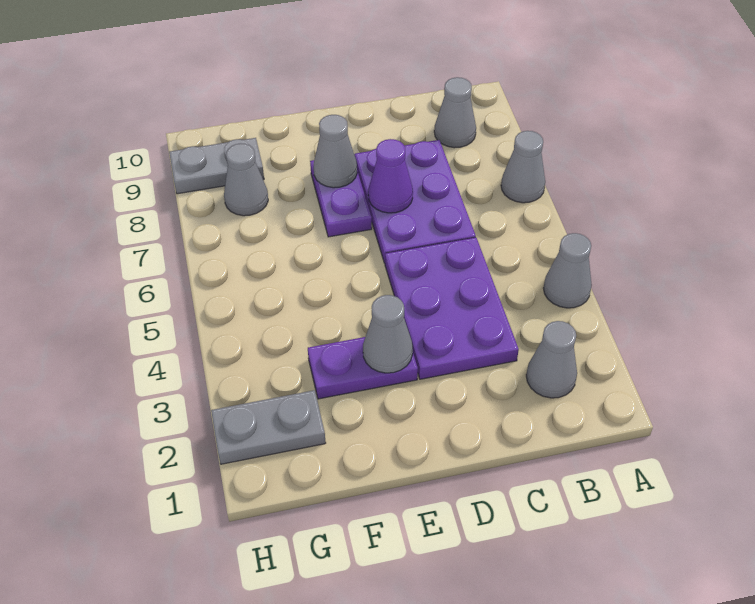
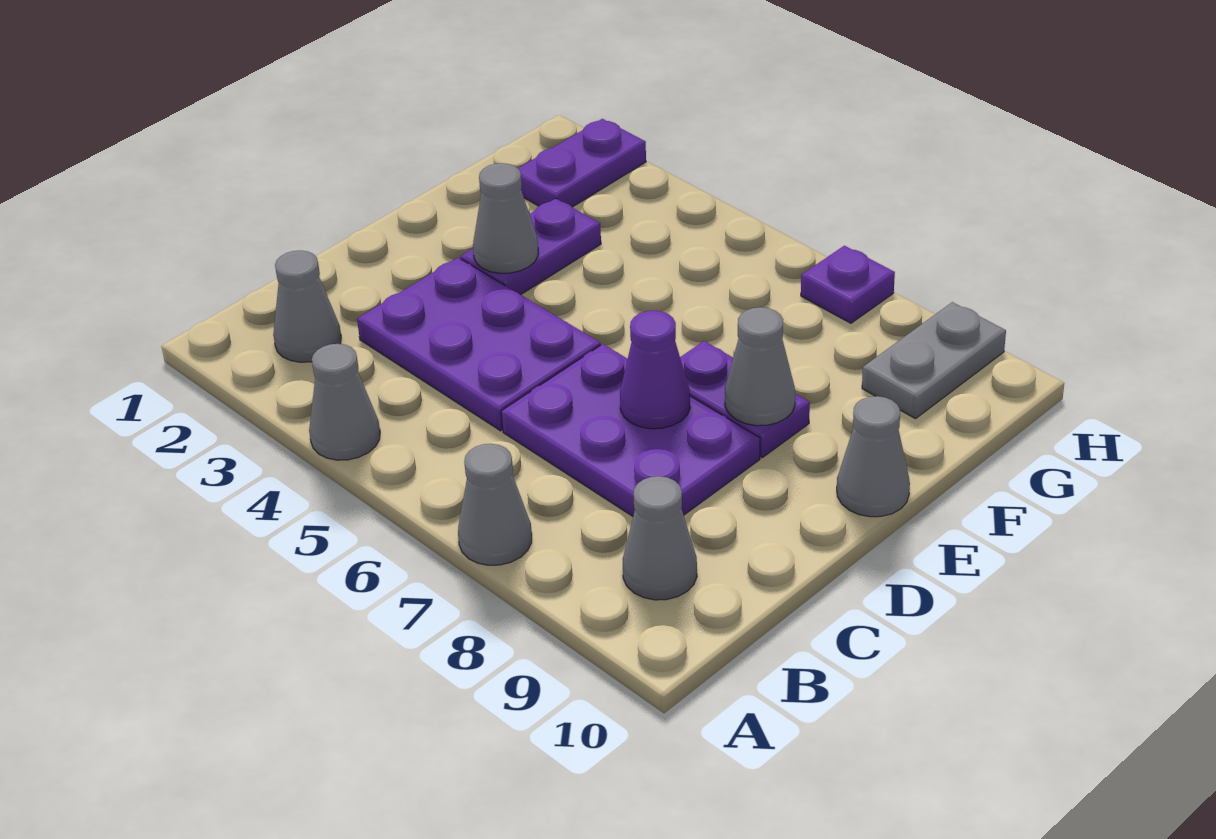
grey 1x2 plate [211,390,326,464] -> purple 1x2 plate [518,119,646,207]
grey 1x1 cone [224,143,268,216] -> grey 1x1 cone moved to [837,396,910,517]
none -> purple 1x1 plate [801,246,895,323]

